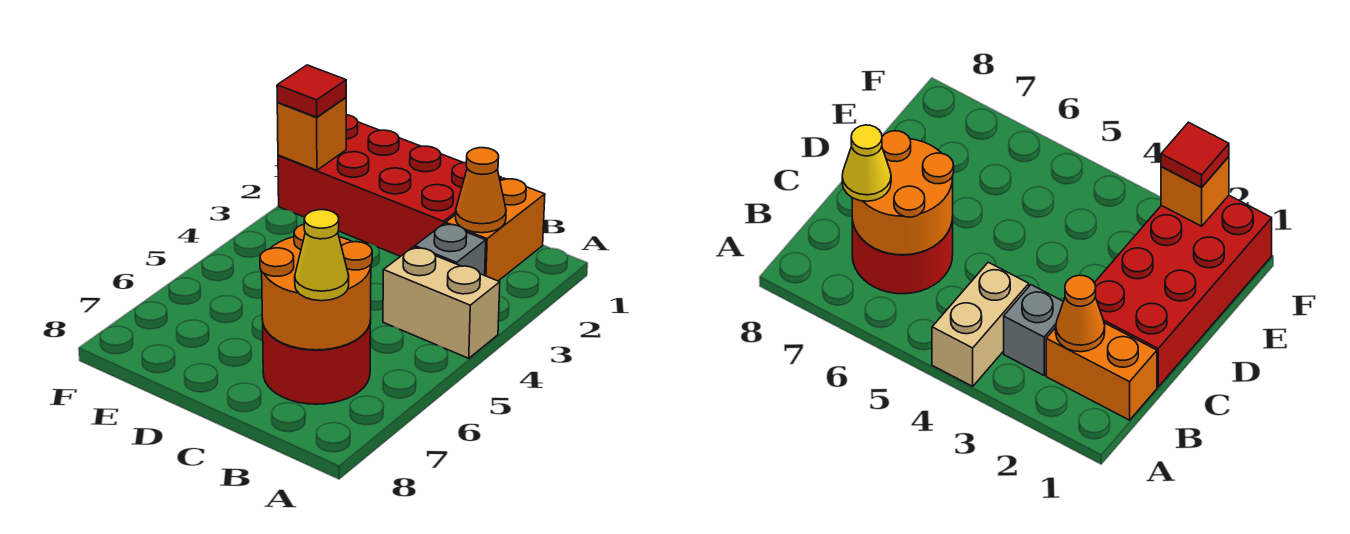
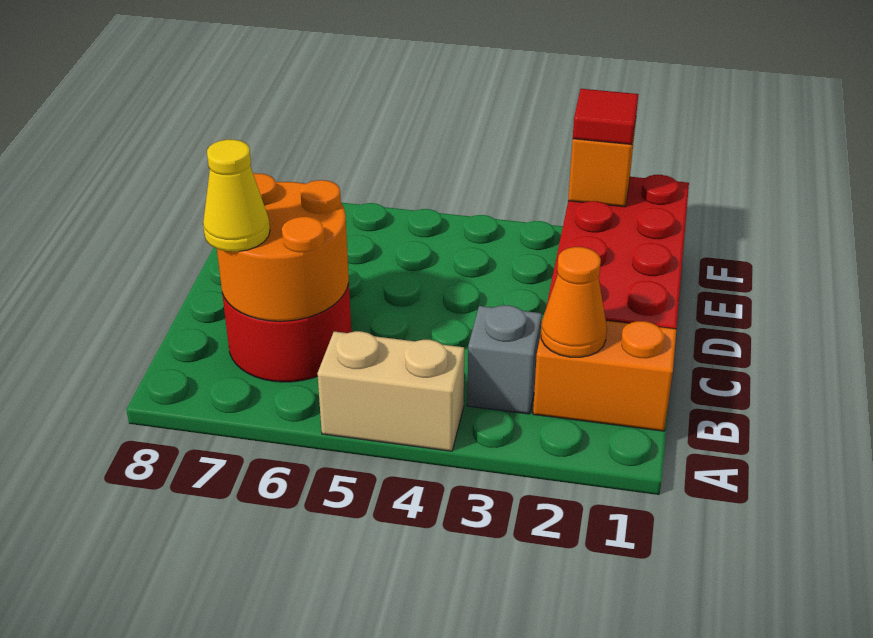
tan 1x2 brick [383,247,500,358] -> tan 1x2 brick turned to [317,331,464,451]

